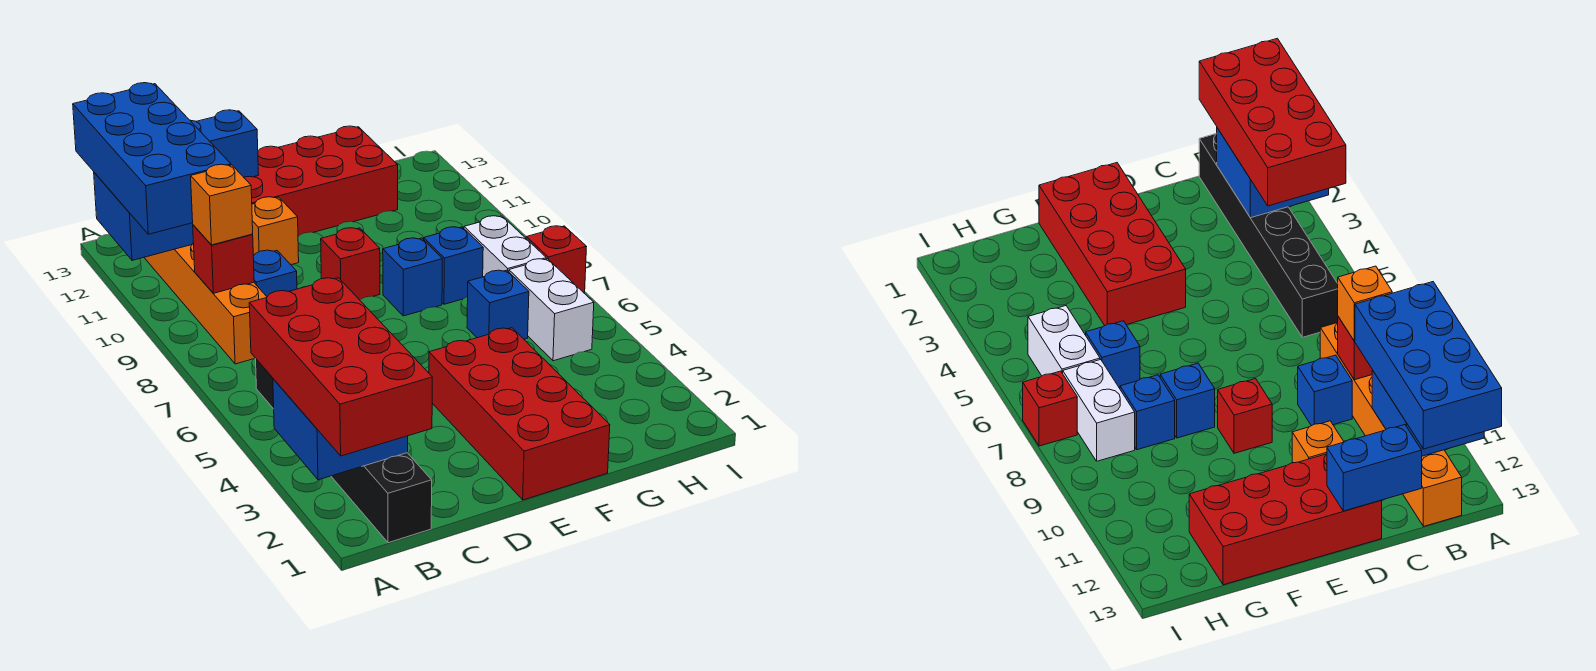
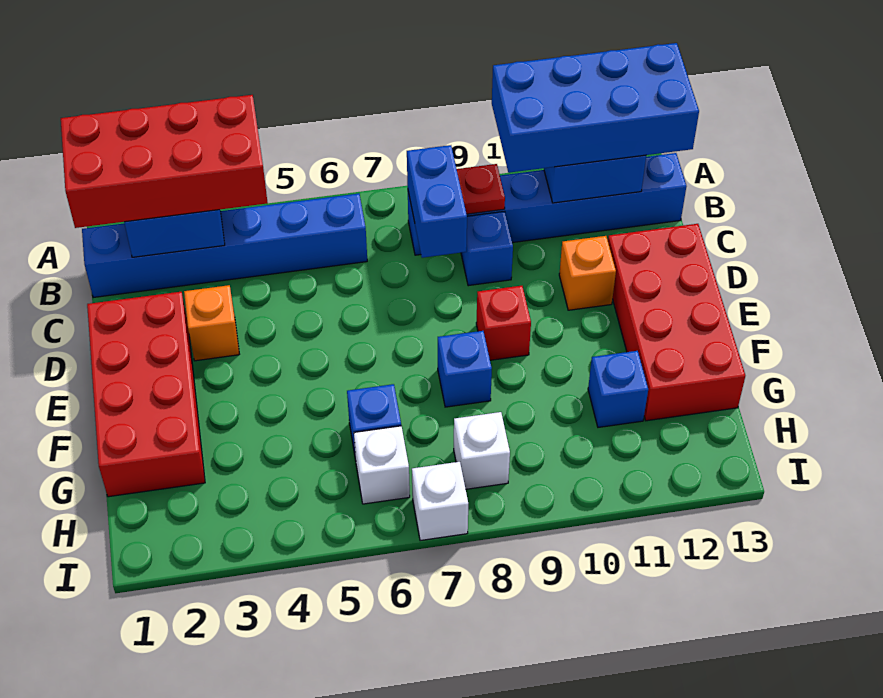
black 1x6 brick [256,359,432,543] -> blue 1x6 brick [82,193,367,298]
orange 1x6 brick [144,243,267,364] -> blue 1x6 brick [408,153,687,255]
red 1x1 brick [193,225,254,293] -> red 1x1 plate [457,164,505,214]
orange 1x1 brick [191,164,253,245] -> orange 1x1 brick moved to [184,285,239,361]
blue 1x2 brick [190,110,259,177] -> blue 1x2 brick moved to [407,145,467,258]
red 2x4 brick [429,328,610,500] -> red 2x4 brick turned to [87,292,205,497]
blue 1x1 brick [423,227,483,304] -> blue 1x1 brick moved to [588,351,648,427]
white 1x2 brick [509,259,594,361] -> white 1x1 brick [354,426,410,504]
white 1x2 brick [464,216,546,277] -> white 1x1 brick [454,412,510,489]
red 1x1 brick [526,226,587,293] -> white 1x1 brick [412,462,468,541]

